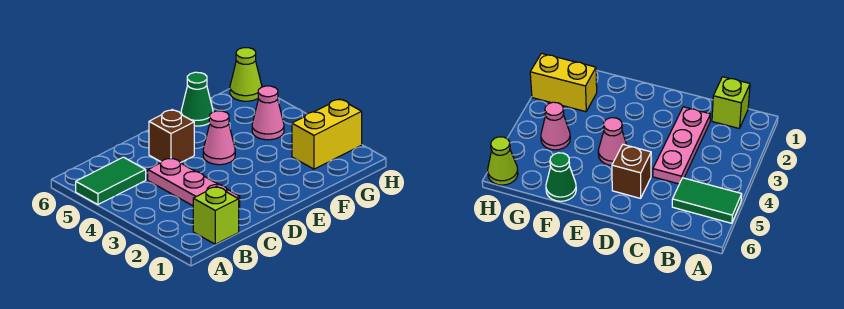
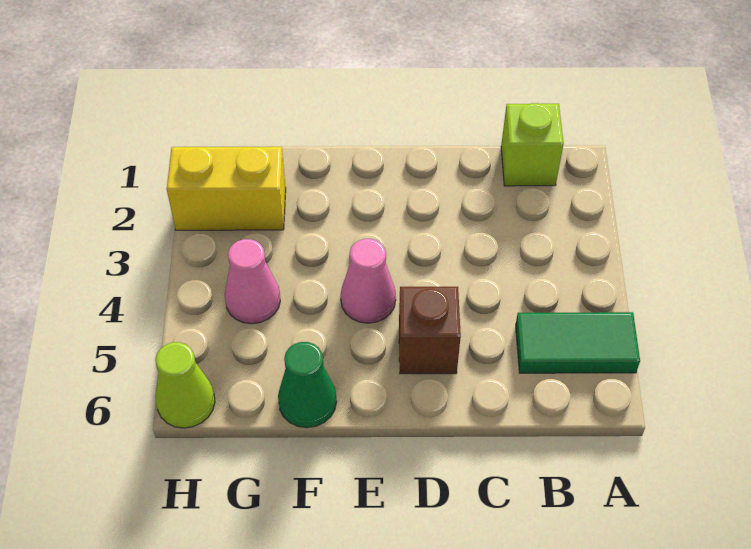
pink 1x3 plate [148,158,240,207] -> none

